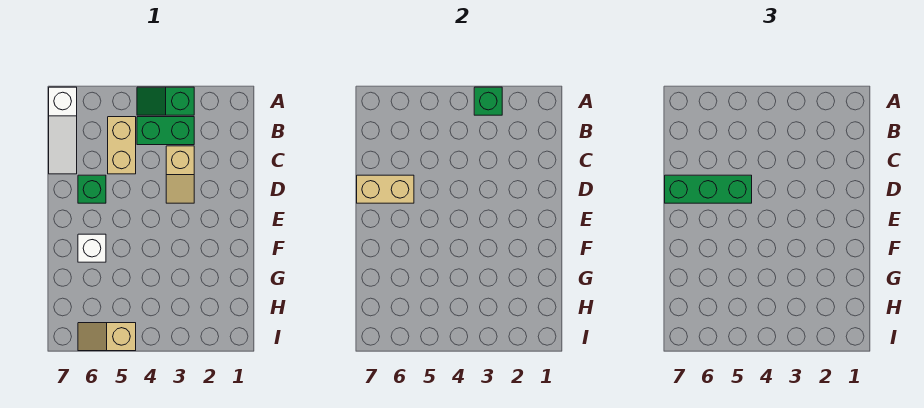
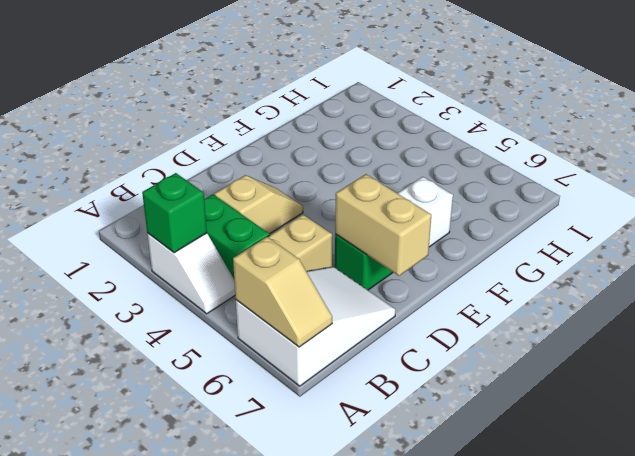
green 1x2 slope [137,87,194,115] -> white 1x2 slope [147,233,235,314]
white 1x3 slope [49,87,77,174] -> white 2x3 slope [236,267,396,386]
green 1x3 brick [665,175,752,203] -> none
tan 1x2 slope [78,323,136,351] -> tan 1x2 slope moved to [233,237,332,347]

